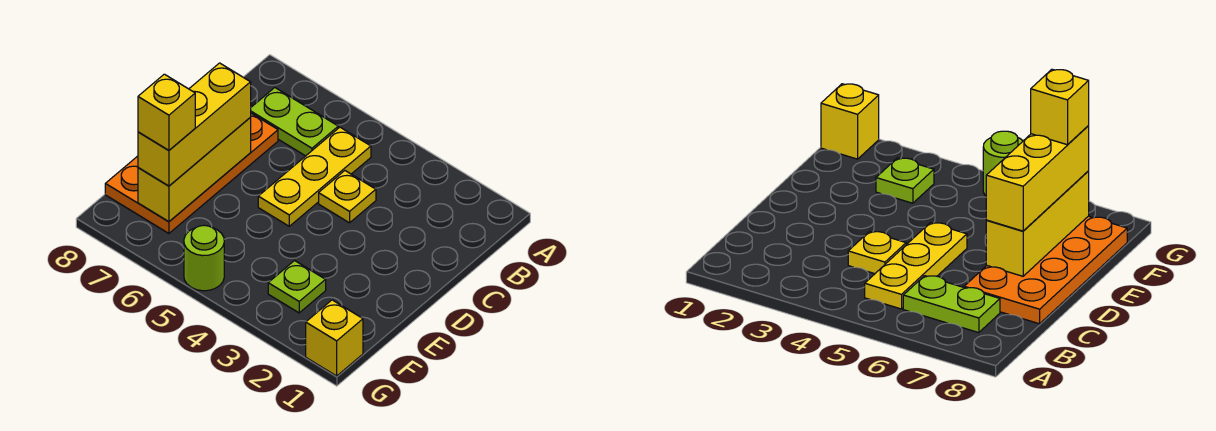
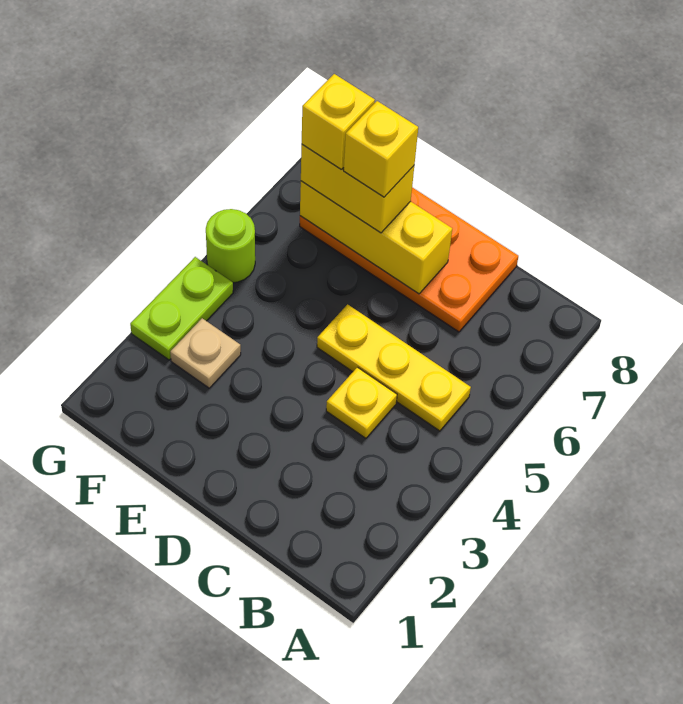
lime 1x2 plate [251,88,338,156] -> lime 1x2 plate moved to [130,257,233,360]
yellow 1x3 brick [138,63,251,186] -> yellow 1x2 brick [301,145,414,233]
lime 1x1 plate [268,261,326,313] -> tan 1x1 plate [170,318,241,388]
yellow 1x1 brick [306,300,363,376] -> yellow 1x1 brick moved to [344,101,418,197]

